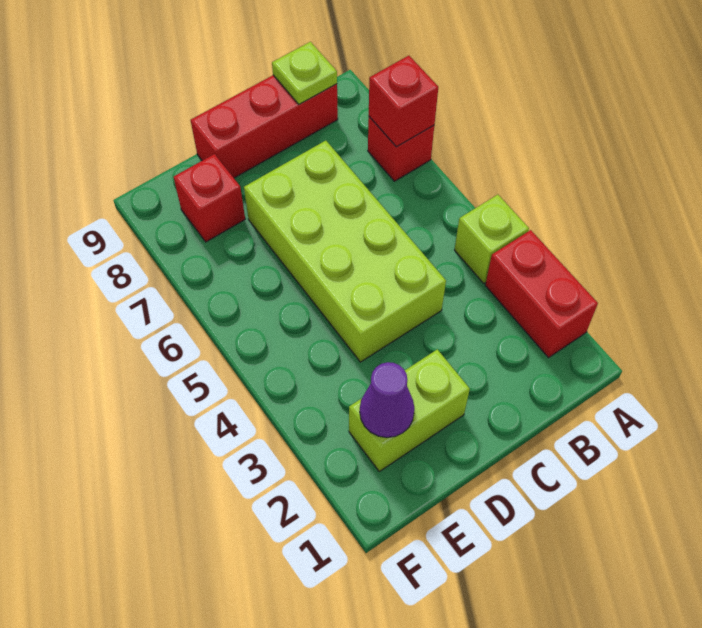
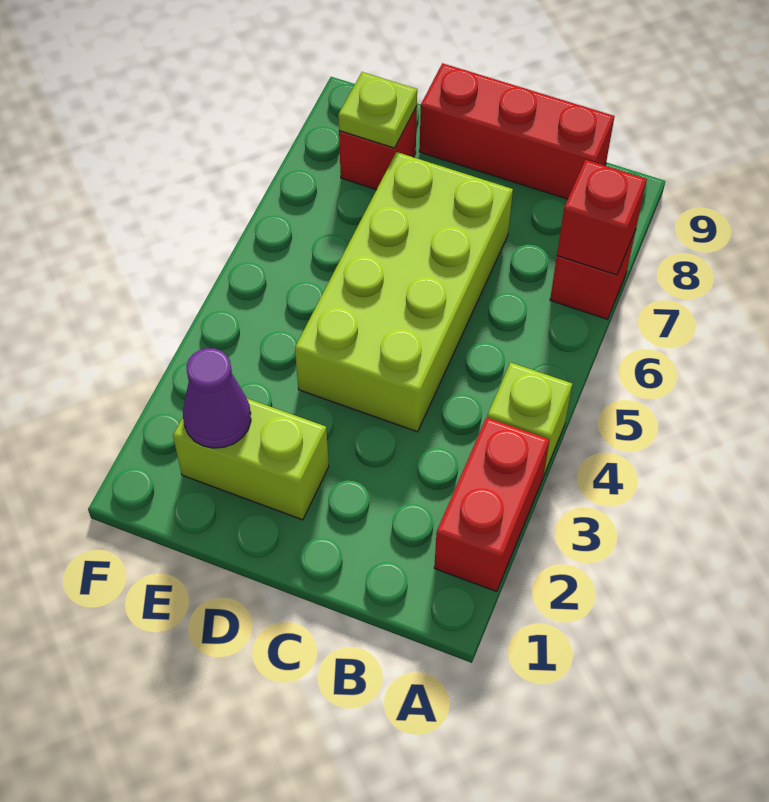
lime 1x1 plate [272,42,337,104] -> lime 1x1 plate moved to [338,72,417,148]

